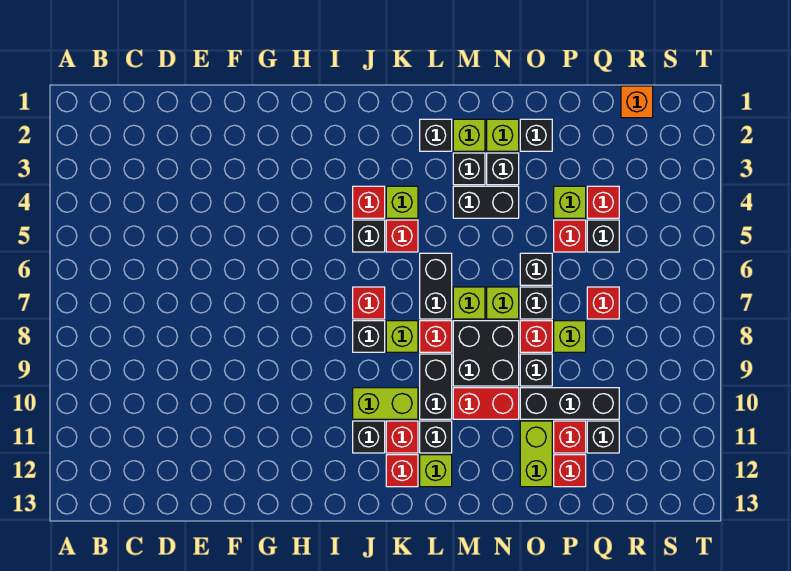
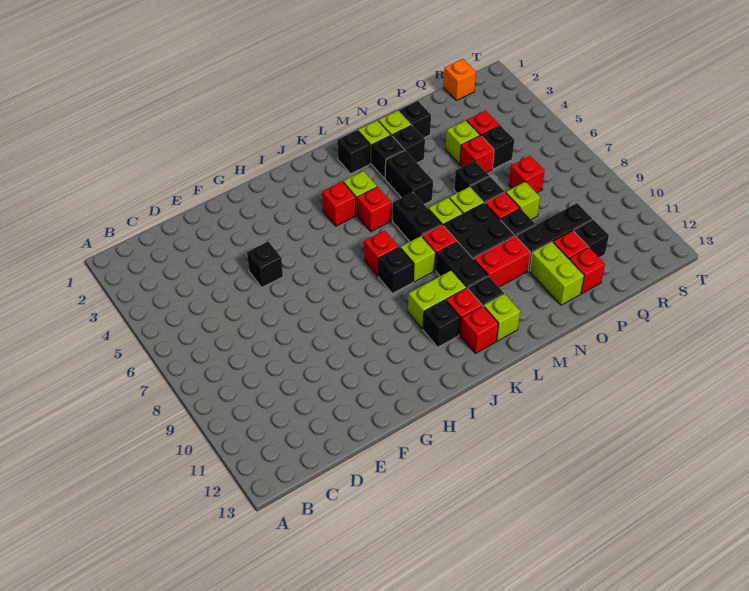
black 1x1 brick [353,220,385,252] -> black 1x1 brick moved to [247,242,283,287]
black 1x2 brick [453,186,519,218] -> black 1x2 brick turned to [385,151,433,204]

